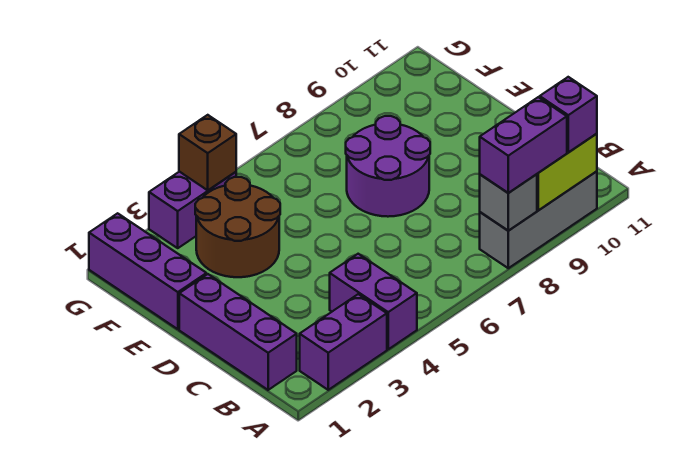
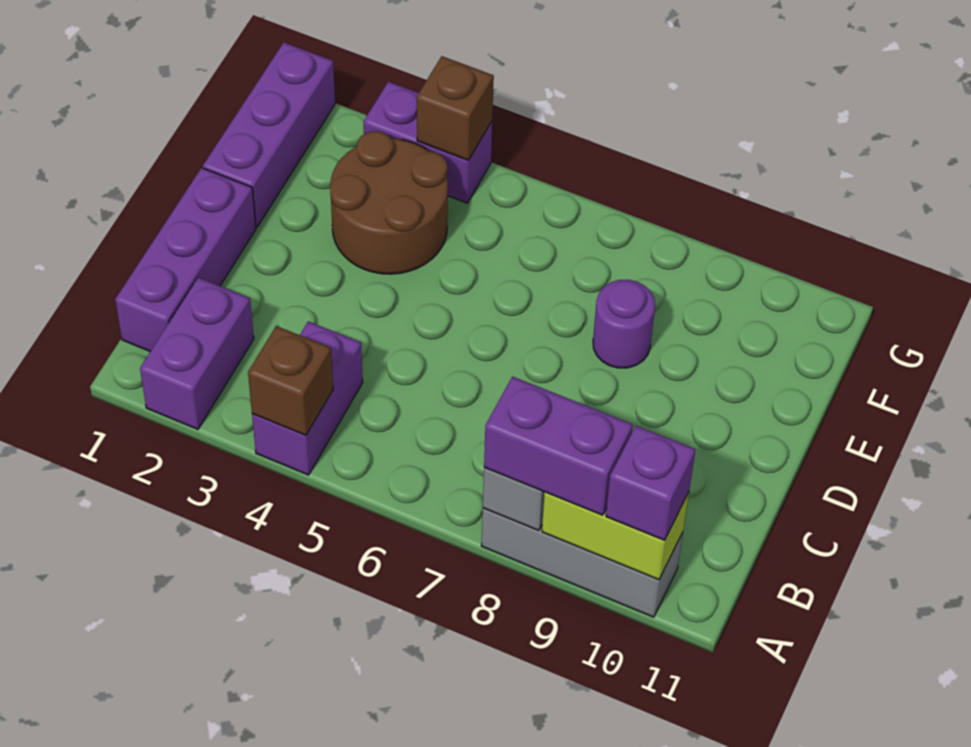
purple 1x2 brick [300,294,387,390] -> purple 1x2 brick turned to [140,278,254,429]
none -> brown 1x1 brick [248,326,333,435]
purple 2x2 round brick [346,116,430,217] -> purple 1x1 round brick [593,280,655,368]

